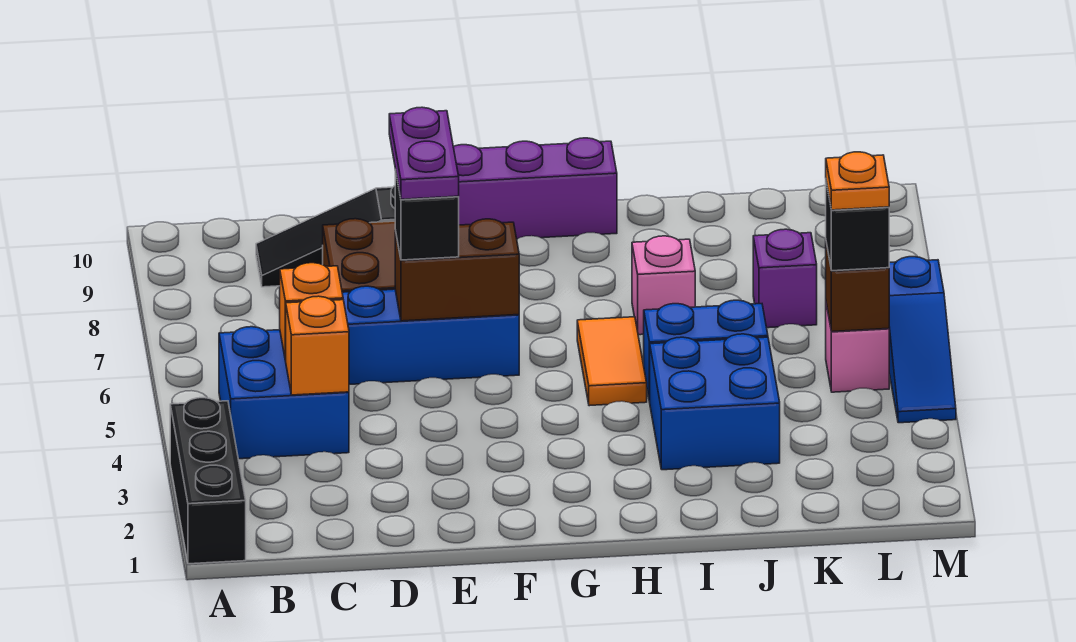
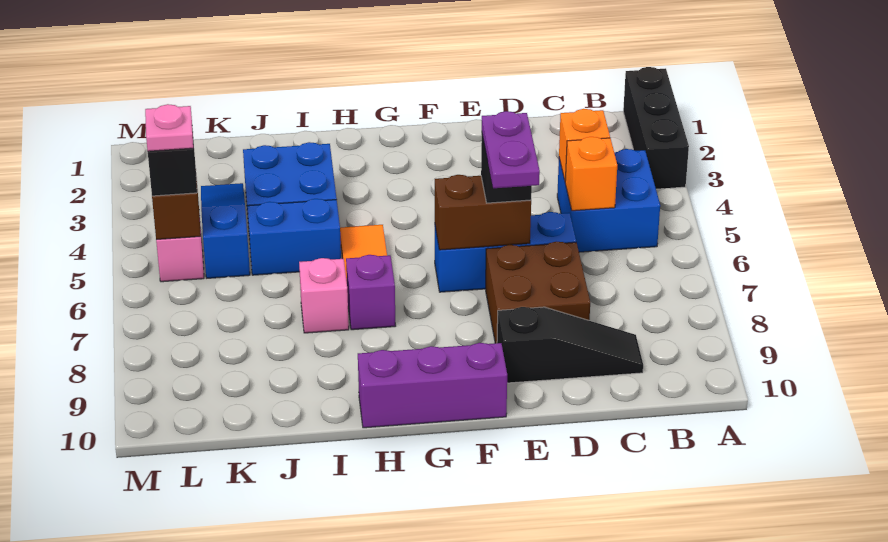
purple 1x1 brick [753,229,817,328] -> purple 1x1 brick moved to [346,255,396,330]
orange 1x1 plate [826,152,889,210] -> pink 1x1 plate [145,104,193,151]
blue 1x3 slope [889,257,956,423] -> blue 1x3 slope moved to [201,183,250,278]

